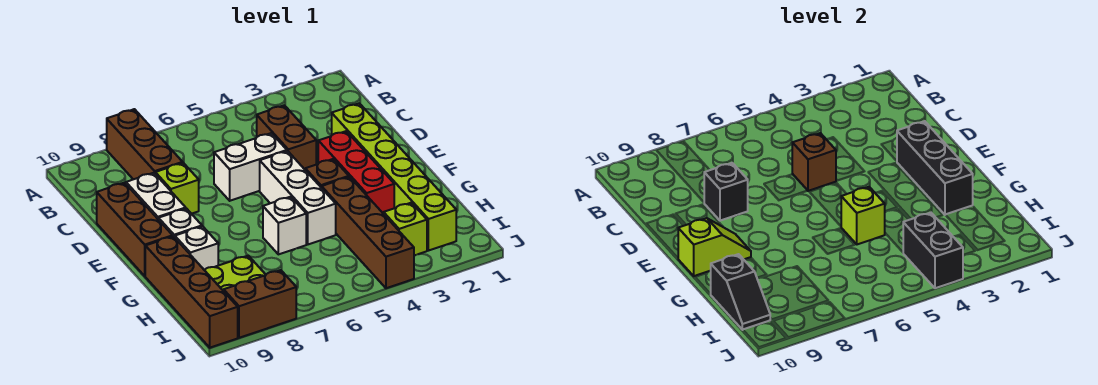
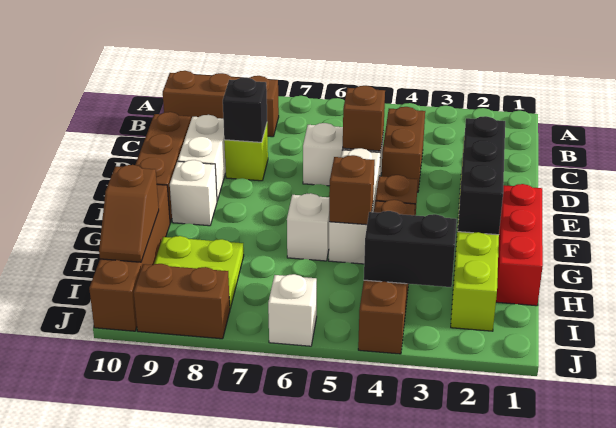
brown 1x3 brick [107,109,183,179] -> brown 1x3 brick turned to [163,71,279,137]
red 1x3 brick [318,131,394,214] -> red 1x3 brick moved to [496,184,543,306]
lime 1x2 slope [678,218,751,276] -> none
lime 1x1 brick [841,187,885,244] -> brown 1x1 brick [329,155,375,225]
white 1x1 brick [175,226,218,270] -> white 1x1 brick moved to [268,274,317,346]
black 1x2 slope [711,254,770,330] -> brown 1x2 slope [99,165,159,262]
lime 1x1 brick [384,203,427,255] -> none
black 1x2 brick [903,213,963,288] -> black 1x2 brick turned to [364,211,457,287]

